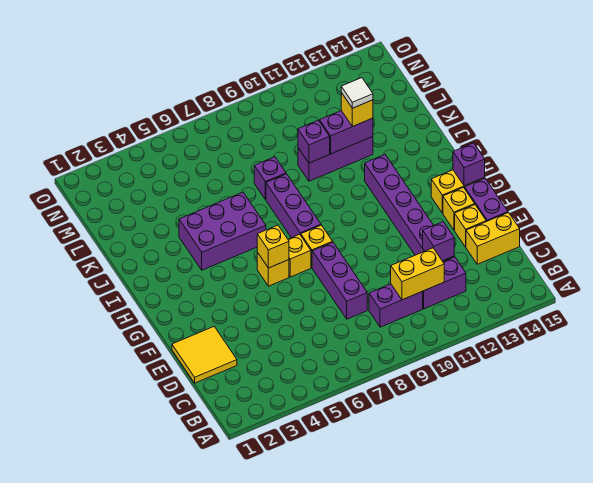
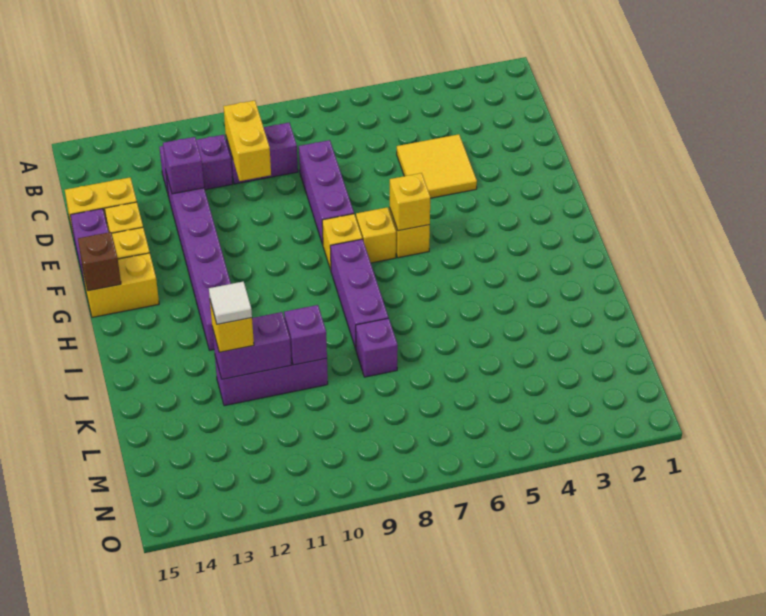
yellow 1x2 brick [391,248,444,300] -> yellow 1x2 brick turned to [223,100,271,181]
yellow 2x2 tile [172,327,237,383] -> yellow 2x2 tile moved to [397,134,477,198]
purple 1x1 brick [453,143,485,186] -> brown 1x1 brick [78,232,121,291]
purple 2x3 brick [179,192,266,270] -> none

